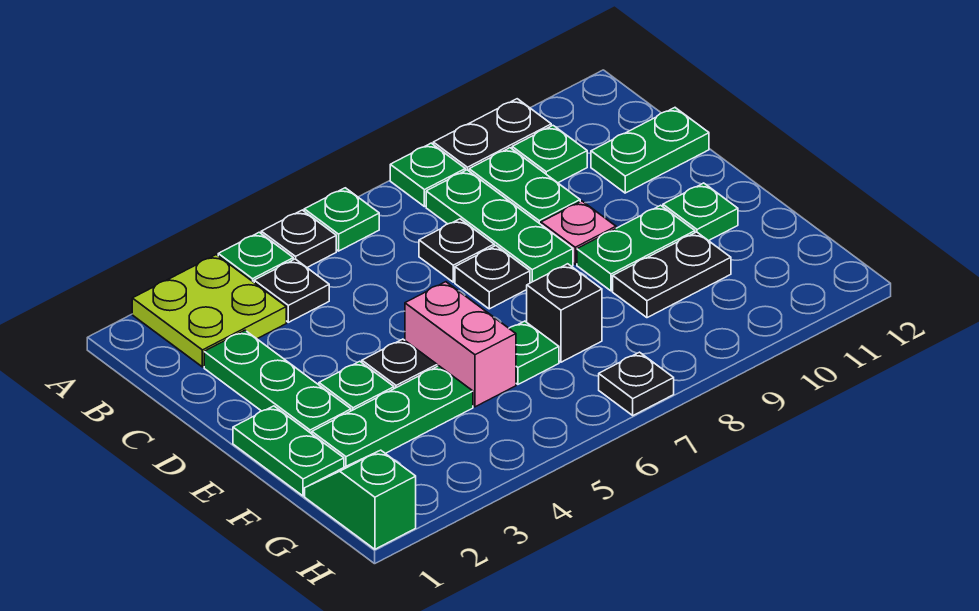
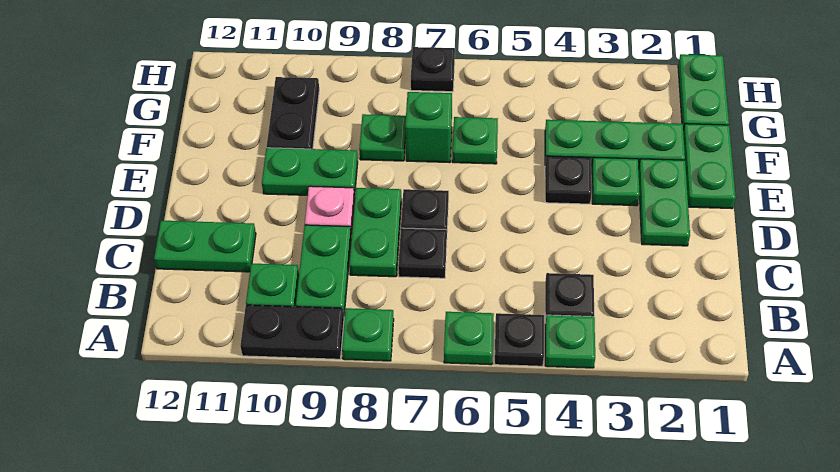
lime 2x2 plate [132,255,286,367] -> none
green 1x3 plate [426,170,573,283] -> green 1x2 plate [349,188,401,277]
green 1x3 plate [204,330,351,434] -> green 1x2 plate [638,159,690,246]
pink 1x2 brick [405,282,516,407] -> none
green 1x1 plate [663,183,738,241] -> green 1x1 plate moved to [359,114,406,161]
black 1x1 brick [527,264,602,362] -> green 1x1 brick [405,92,452,163]
black 1x2 plate [613,232,731,318] -> black 1x2 plate turned to [267,77,319,149]
green 1x2 slope [305,450,416,549] -> green 1x2 plate [678,54,729,130]

